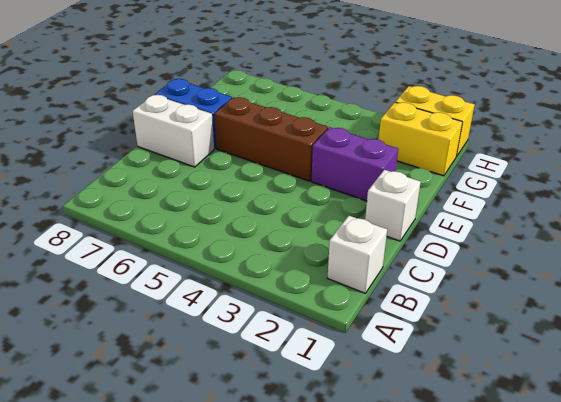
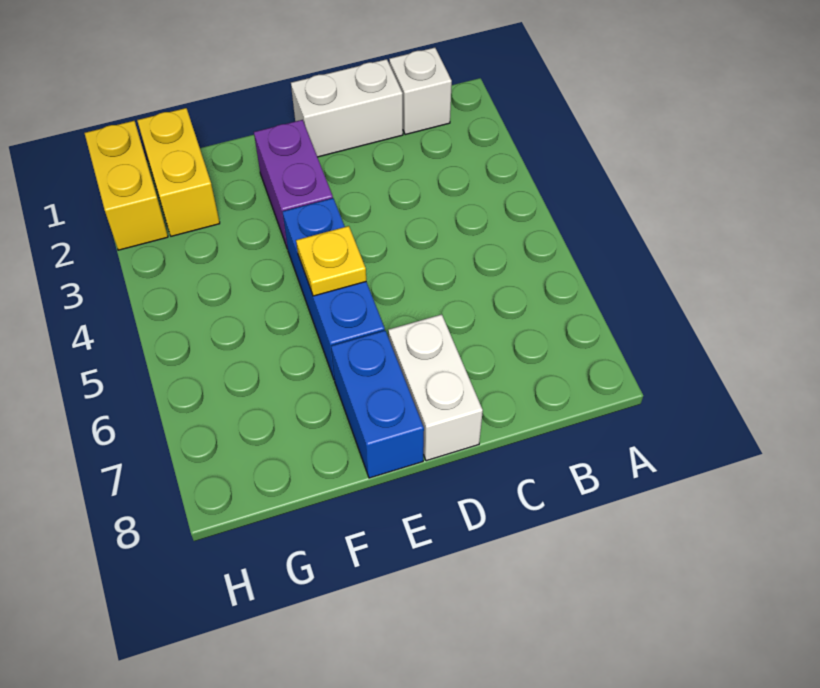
white 1x1 brick [365,170,421,241] -> white 1x2 brick [291,59,403,157]
brown 1x3 brick [215,97,328,181] -> blue 1x3 brick [283,198,385,380]
none -> yellow 1x1 plate [296,226,366,296]

